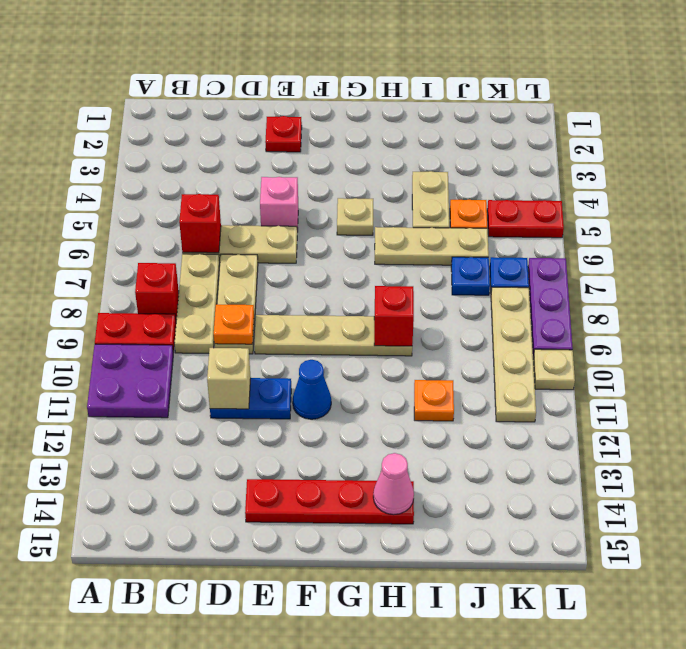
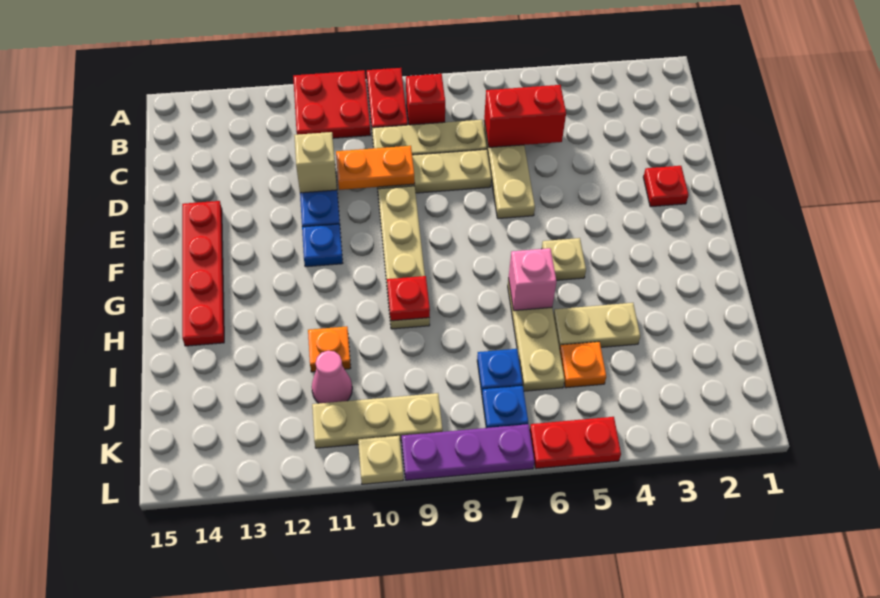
purple 2x2 plate [87,344,173,418] -> red 2x2 plate [293,70,371,138]
red 1x1 brick [179,194,221,253] -> red 1x2 brick [484,85,566,147]
orange 1x1 plate [214,304,254,344] -> orange 1x2 plate [336,146,415,190]
pink 1x1 brick [260,177,298,232] -> pink 1x1 brick moved to [508,248,557,311]
blue 1x1 cone [293,360,331,419] -> blue 1x1 plate [302,224,343,267]
red 1x1 brick [374,286,414,346] -> red 1x1 plate [387,276,430,321]
pink 1x1 cone [373,453,414,515] -> pink 1x1 cone moved to [312,351,352,403]
red 1x2 plate [487,200,564,238] -> red 1x2 plate turned to [530,417,621,469]
tan 1x4 plate [491,287,536,422] -> tan 1x3 plate [312,393,443,448]

